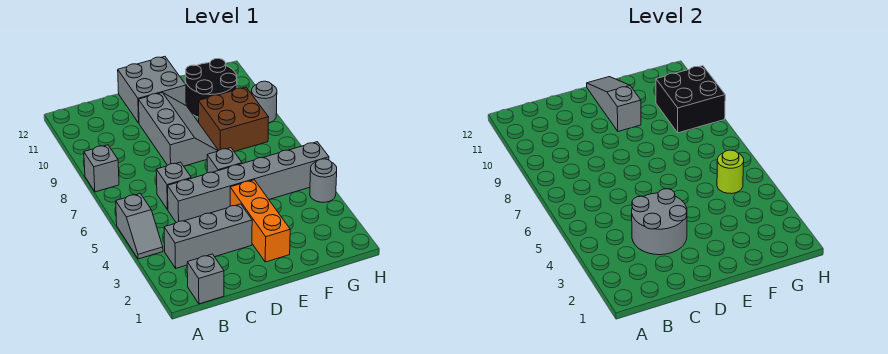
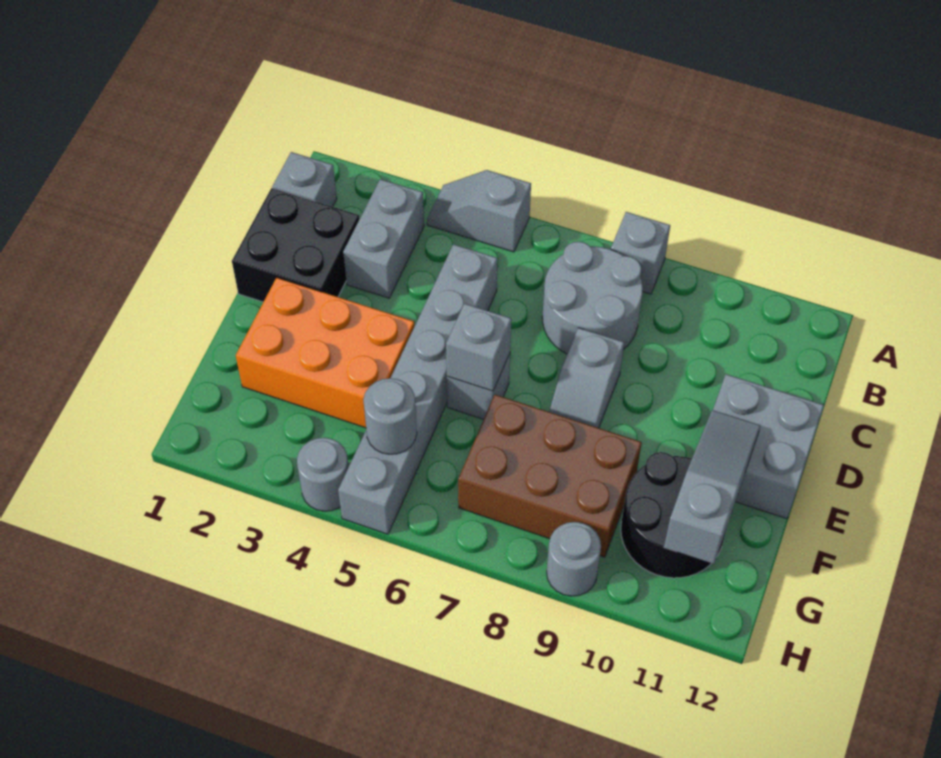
grey 1x3 brick [164,204,252,268] -> grey 1x2 brick [343,179,424,298]
grey 2x2 round brick [632,189,687,255] -> grey 2x2 round brick moved to [542,242,643,354]
grey 1x1 brick [156,162,191,210] -> grey 1x1 brick moved to [446,303,511,391]
grey 2x3 slope [139,93,218,166] -> grey 1x2 slope [549,328,624,428]
orange 1x3 brick [230,180,290,262] -> orange 2x3 brick [236,278,415,428]
grey 1x3 slope [587,77,641,131] -> grey 1x3 slope turned to [664,410,760,564]
brown 2x2 brick [199,87,269,152] -> brown 2x3 brick [458,395,642,557]
lime 1x1 round brick [717,150,744,194] -> grey 1x1 round brick [363,378,417,454]
black 2x2 brick [656,66,725,133] -> black 2x2 brick moved to [232,188,360,302]

